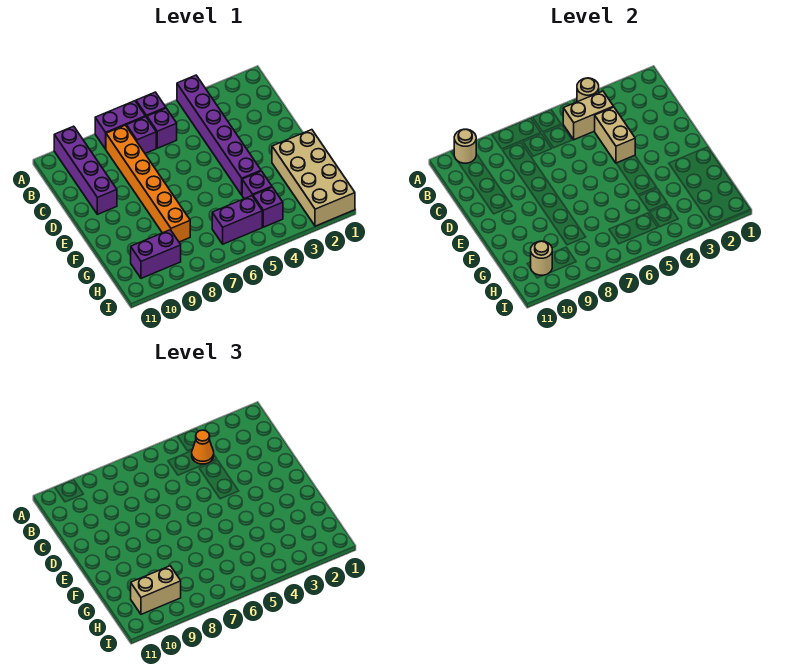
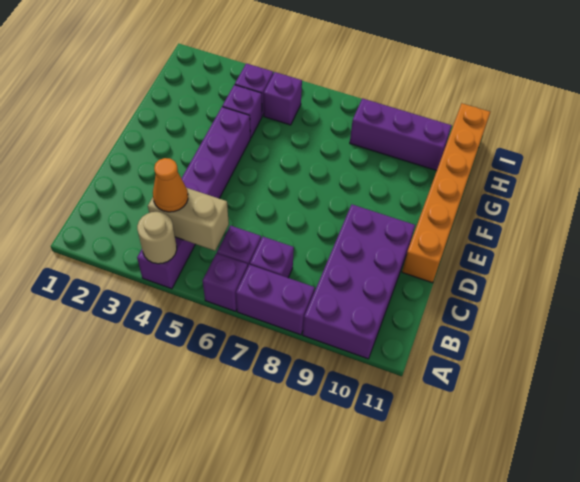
purple 1x4 brick [54,126,117,214] -> purple 2x4 brick [303,205,415,359]
tan 1x1 round brick [454,129,476,163] -> none
orange 1x6 brick [106,125,190,242] -> orange 1x6 brick moved to [402,103,490,283]
tan 1x2 brick [595,107,635,163] -> none
tan 2x4 brick [272,130,355,226] -> none
purple 1x2 brick [212,196,262,244] -> purple 1x1 brick [264,72,302,125]
purple 1x2 brick [131,230,181,278] -> purple 1x3 brick [350,98,452,171]
tan 1x2 brick [131,566,181,614] -> none
tan 1x1 round brick [531,241,552,275] -> none

